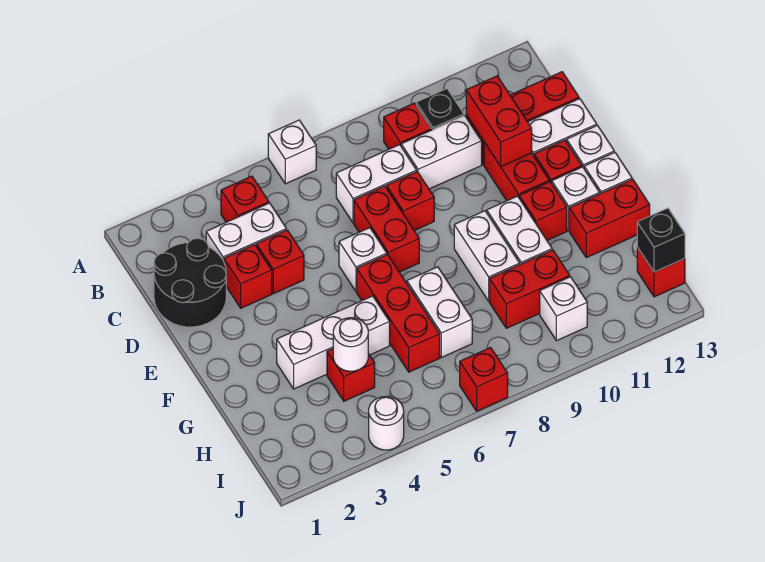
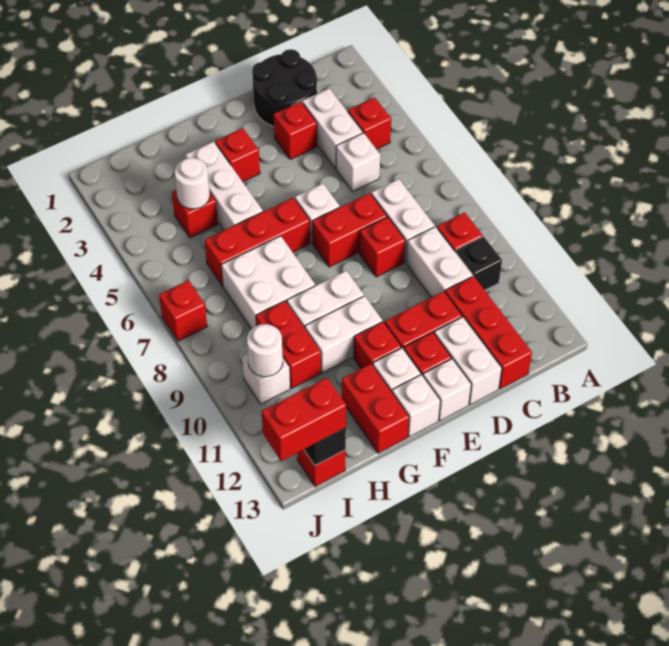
white 1x1 brick [268,120,316,184] -> white 1x1 brick moved to [336,133,380,192]
red 1x2 brick [466,76,532,167] -> red 1x2 brick moved to [261,378,346,461]
red 1x1 brick [256,230,304,294] -> red 1x1 brick moved to [215,128,260,182]
white 1x2 brick [407,267,472,358] -> white 2x2 brick [221,236,315,329]
white 1x1 round brick [369,396,404,450] -> white 1x1 round brick moved to [247,324,283,377]

